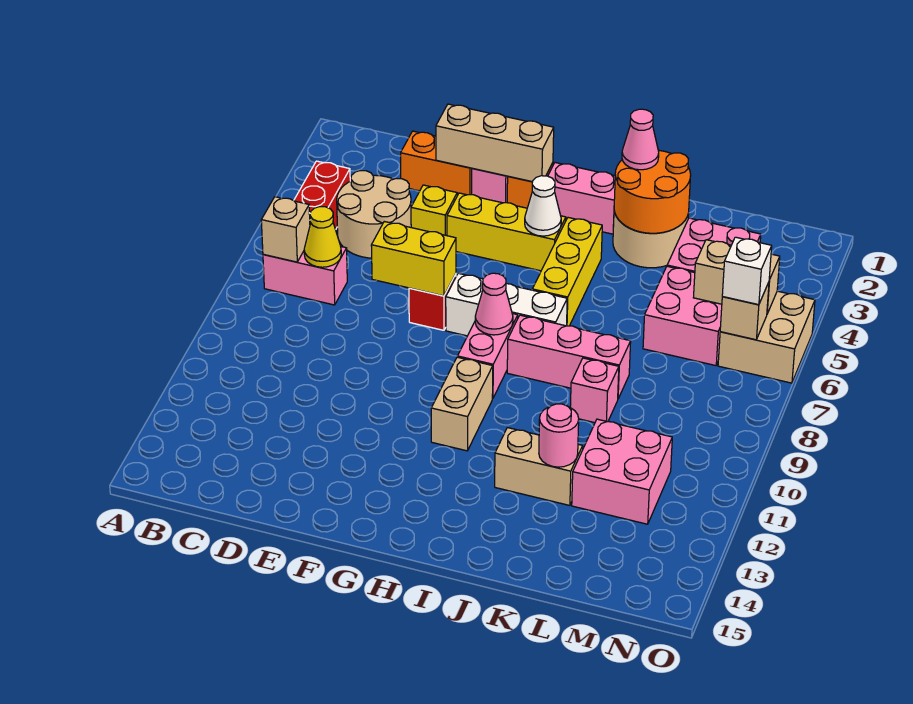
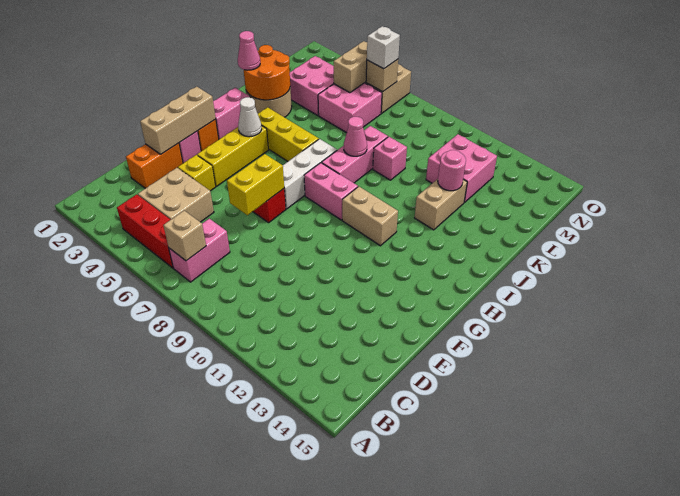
tan 2x2 round brick [337,171,411,258] -> tan 2x2 brick [138,168,214,222]
yellow 1x1 cone [304,207,341,267] -> none
pink 1x1 cone [475,273,513,335] -> pink 1x1 cone moved to [344,117,367,156]

